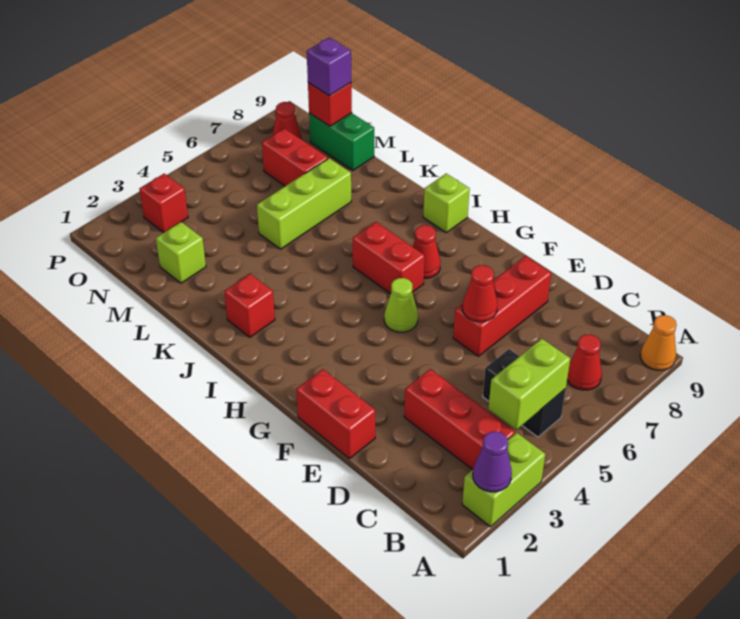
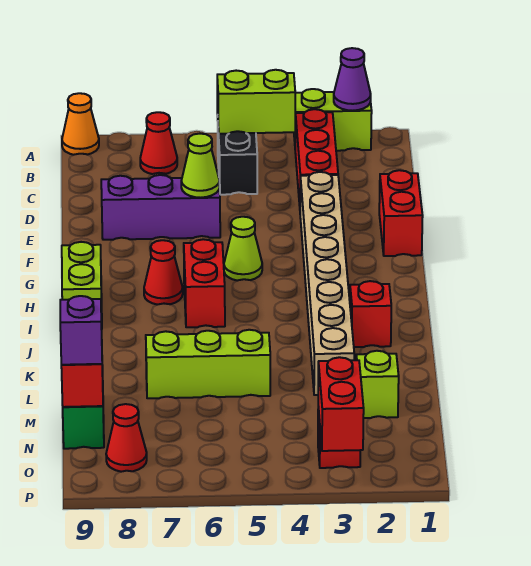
none -> tan 1x8 brick [300,172,354,395]
red 1x3 brick [453,256,551,356] -> purple 1x3 brick [101,175,220,240]
red 1x1 cone [462,265,497,322] -> lime 1x1 cone [181,134,219,198]
lime 1x1 brick [423,174,470,233] -> lime 1x2 brick [62,242,102,325]
red 1x2 brick [262,128,328,186] -> red 1x2 brick moved to [318,357,364,451]

